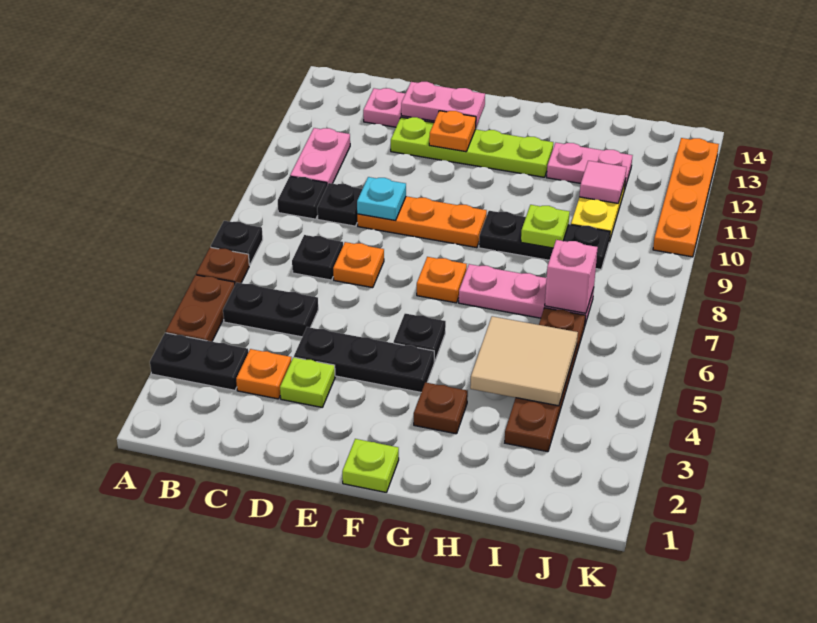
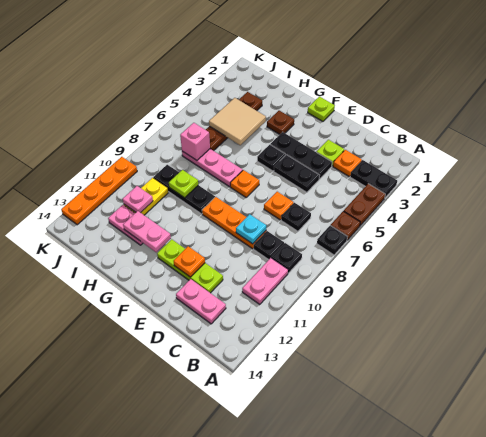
black 1x2 plate [223,283,318,337] -> black 1x2 plate moved to [274,155,320,192]
lime 1x4 plate [391,117,553,177] -> lime 1x3 plate [157,239,223,293]
pink 1x2 plate [401,82,485,127] -> pink 1x2 plate moved to [123,211,171,252]
pink 1x1 tile [579,161,627,203] -> pink 1x1 plate [123,186,153,213]

